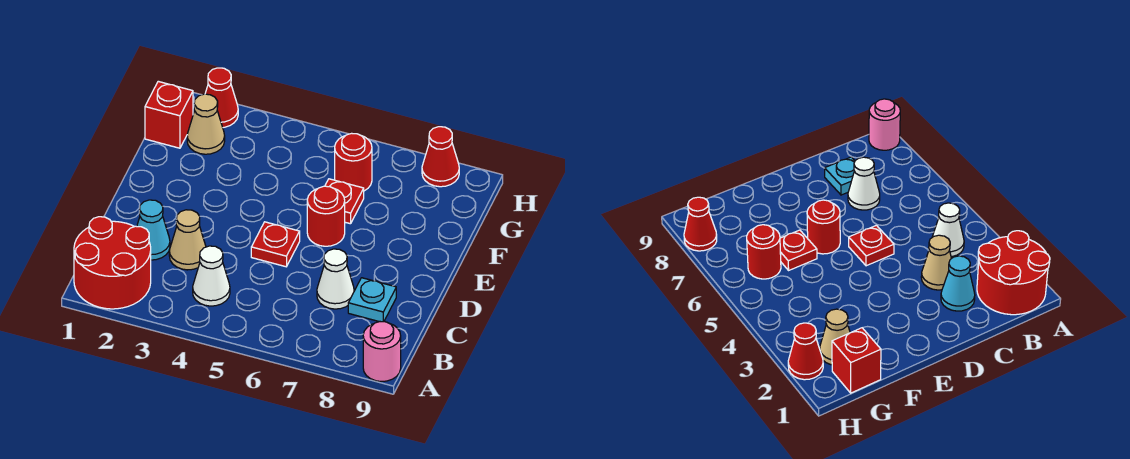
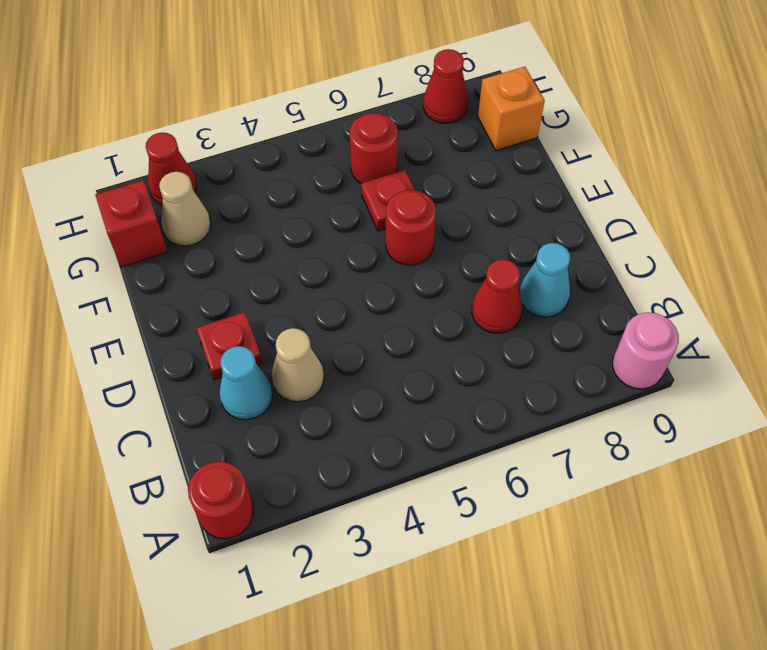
red 2x2 round brick [74,217,151,309] -> red 1x1 round brick [188,461,253,539]
white 1x1 cone [193,246,230,306] -> none
white 1x1 cone [317,249,354,309] -> red 1x1 cone [472,259,522,333]
cyan 1x1 plate [348,278,396,322] -> cyan 1x1 cone [520,243,570,317]
red 1x1 plate [251,222,300,267] -> red 1x1 plate moved to [196,312,263,380]
none -> orange 1x1 brick [478,67,545,151]

